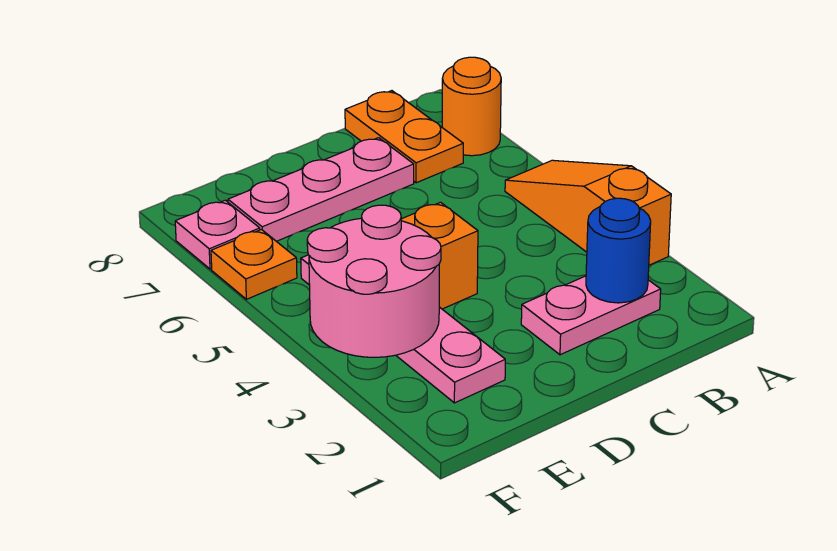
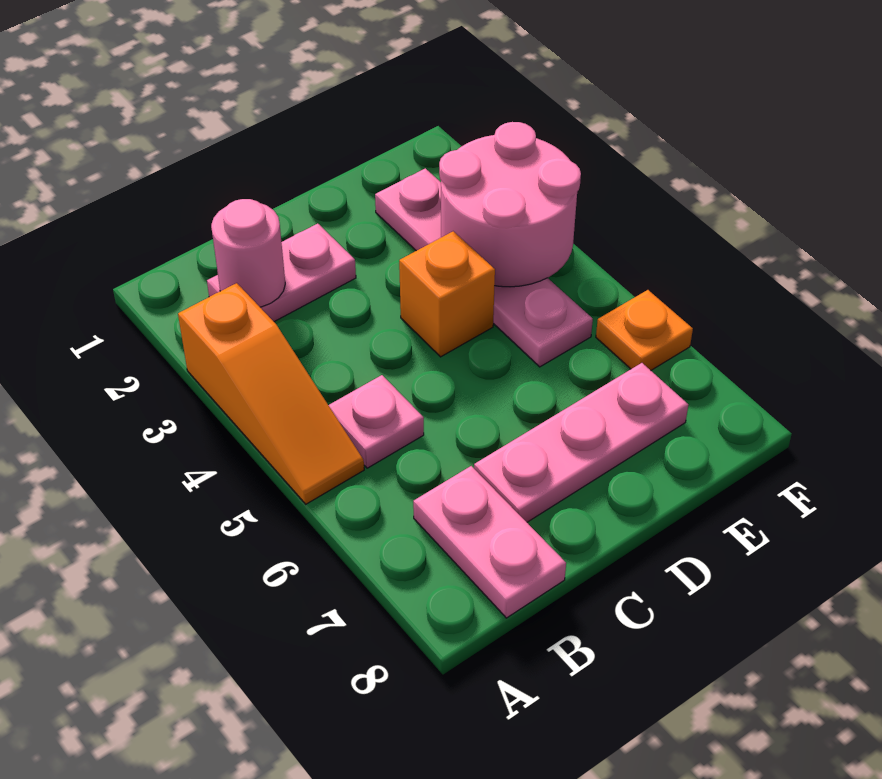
orange 1x1 round brick [442,57,501,156] -> none
blue 1x1 round brick [586,198,651,303] -> pink 1x1 round brick [211,199,285,307]
orange 1x2 plate [345,91,463,183] -> pink 1x2 plate [413,466,566,618]
pink 1x1 plate [175,200,260,269] -> pink 1x1 plate moved to [329,375,424,468]

